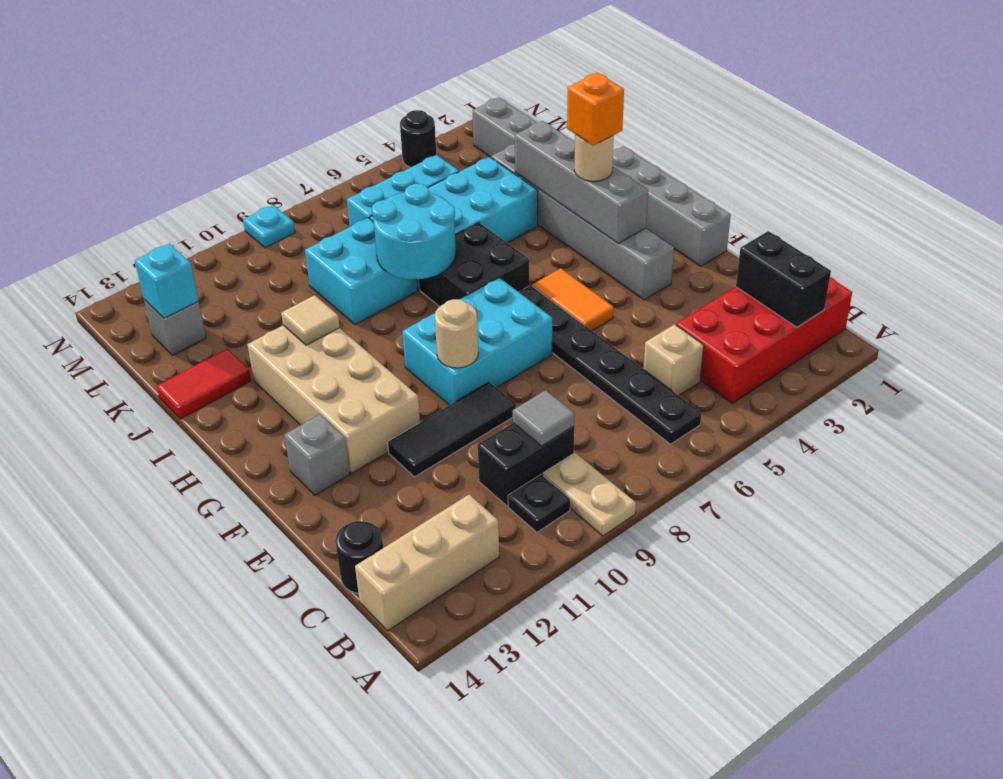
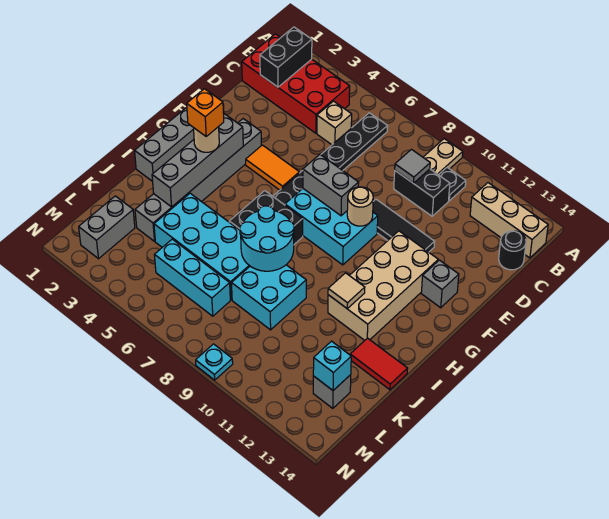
orange 1x2 tile [532,268,614,331] -> orange 1x2 tile turned to [246,145,299,190]
none -> grey 1x2 brick [303,155,359,216]
black 1x1 round brick [400,110,436,167] -> none

